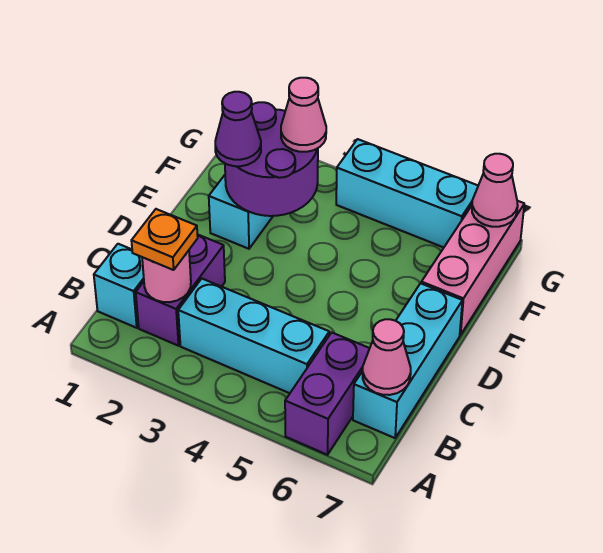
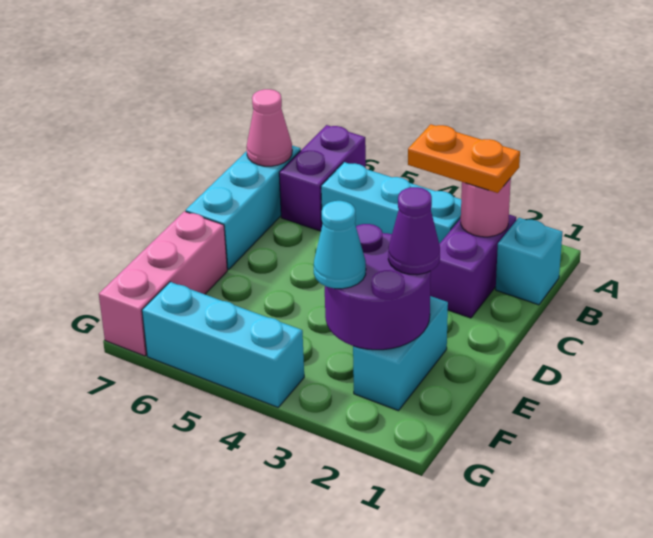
orange 1x1 plate [131,209,198,270] -> orange 1x2 plate [408,124,520,193]
pink 1x1 cone [281,78,326,152] -> cyan 1x1 cone [314,201,366,289]
pink 1x1 cone [472,154,518,227] -> none

